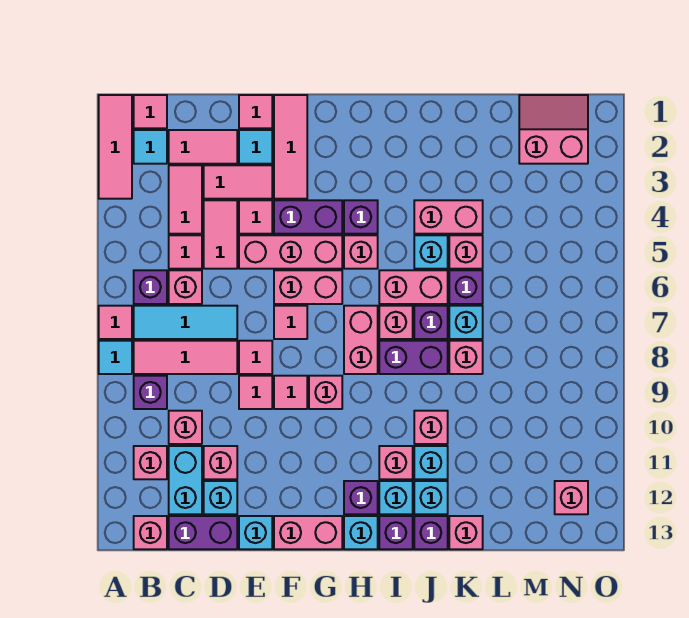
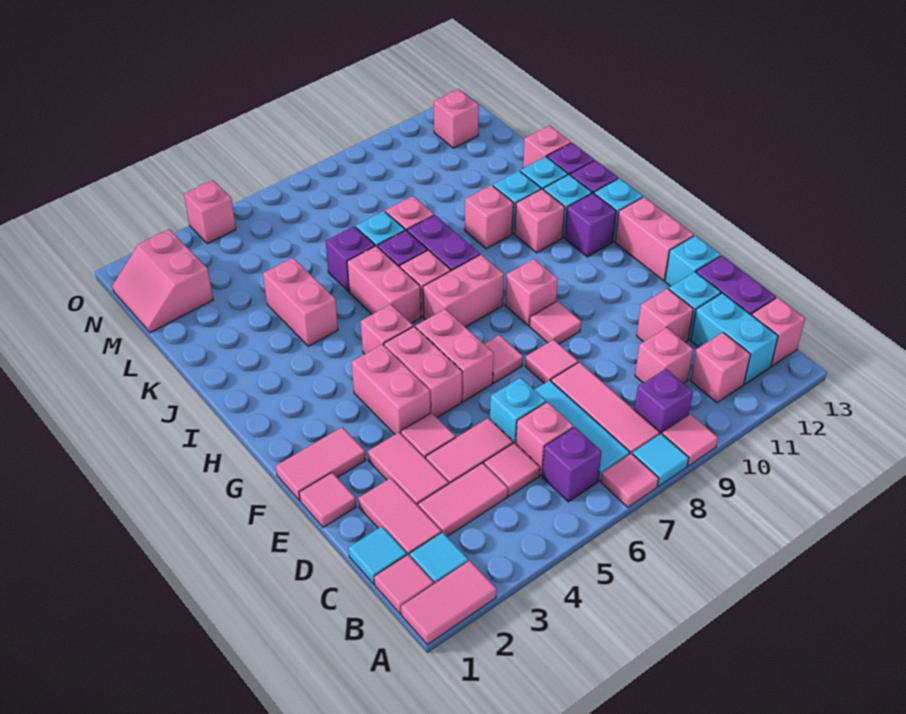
pink 1x3 tile [99,95,132,199] -> pink 1x2 tile [401,561,496,645]
cyan 1x2 brick [169,446,202,514] -> cyan 1x2 brick turned to [691,293,778,384]
cyan 1x1 tile [239,130,272,164] -> cyan 1x1 tile moved to [348,526,407,584]
pink 1x3 brick [239,235,342,269] -> pink 1x2 brick [384,327,462,417]
pink 1x1 tile [239,376,272,409] -> pink 1x1 tile moved to [663,414,718,466]
pink 1x3 tile [274,95,307,199] -> pink 1x2 tile [276,427,366,501]
purple 1x2 brick [274,200,342,234] -> pink 1x2 brick [352,344,430,434]
purple 1x1 brick [344,200,378,234] -> none
cyan 1x1 brick [414,235,448,269] -> cyan 1x1 brick moved to [490,378,546,443]
pink 1x1 brick [449,235,483,269] -> pink 1x1 brick moved to [184,180,236,244]

